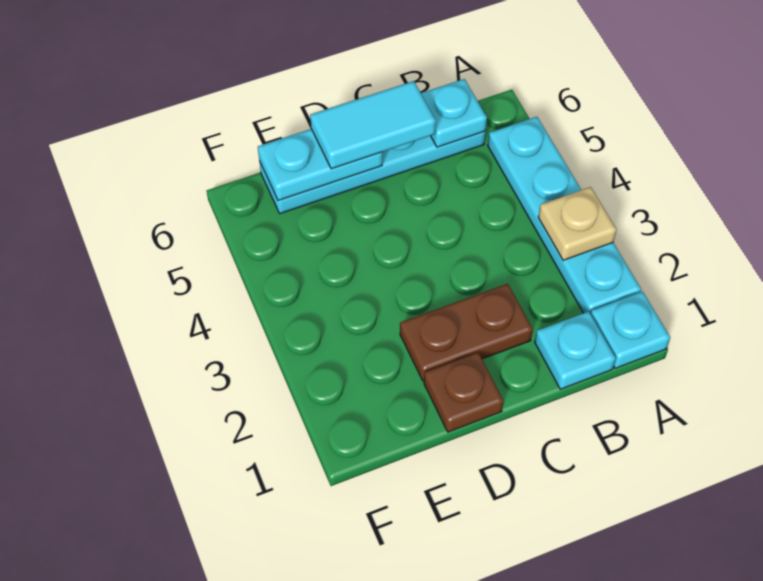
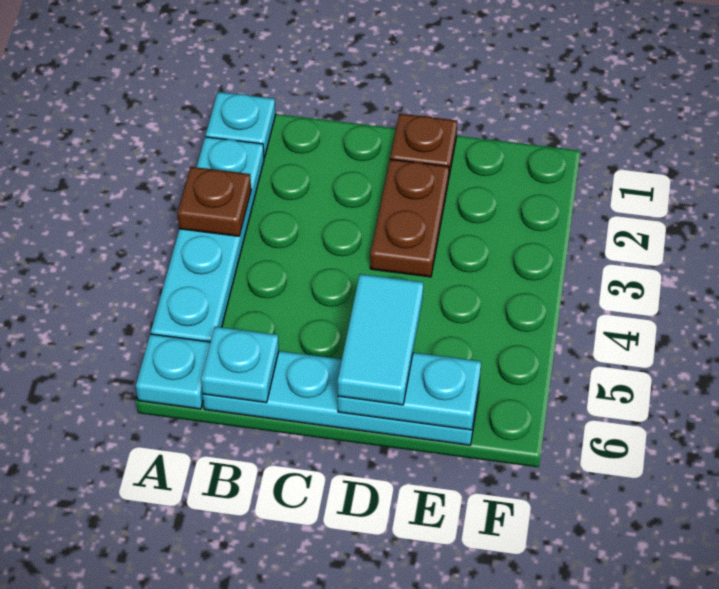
tan 1x1 plate [538,187,616,260] -> brown 1x1 plate [177,167,251,236]
cyan 1x1 plate [535,311,616,389] -> cyan 1x1 plate moved to [136,334,210,409]
brown 1x2 plate [400,284,533,381] -> brown 1x2 plate turned to [370,159,449,277]
cyan 1x2 tile [310,81,436,169] -> cyan 1x2 tile turned to [338,274,423,405]

